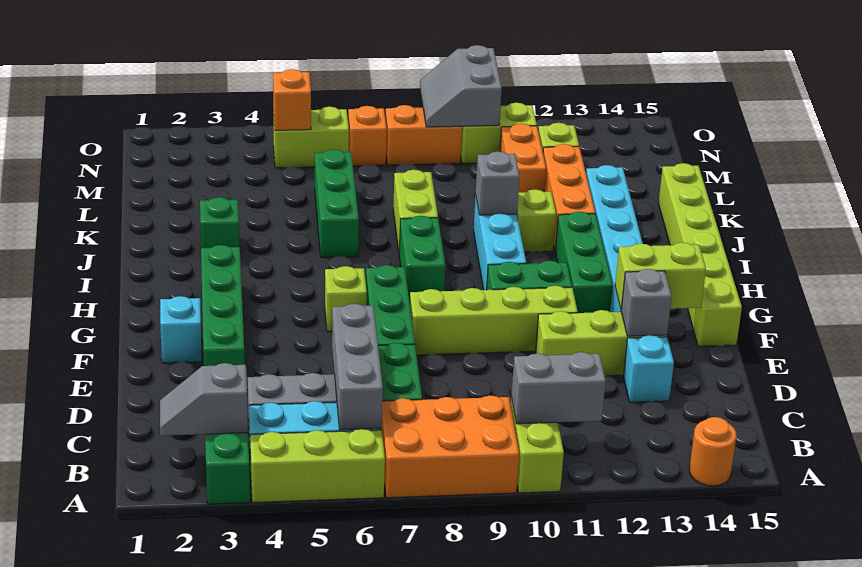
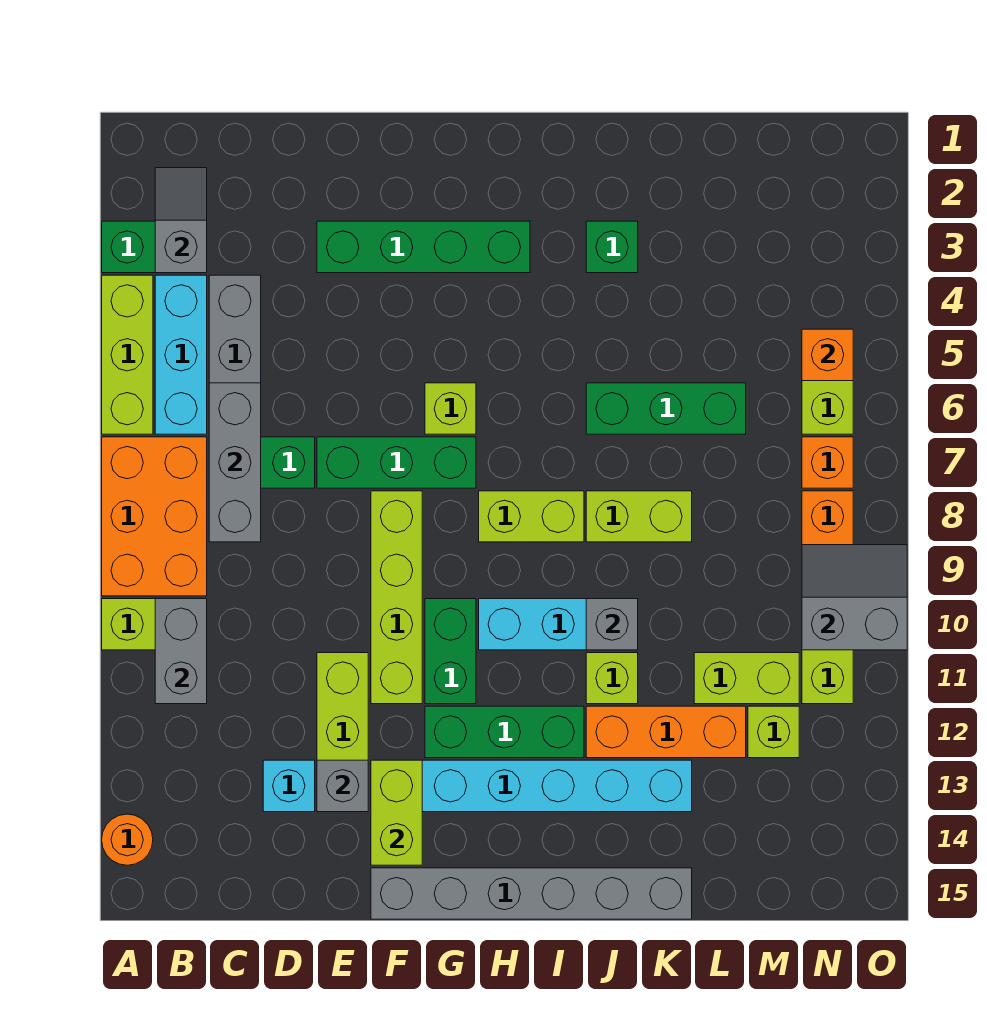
grey 1x3 brick [332,304,383,430] -> grey 1x3 brick turned to [209,383,261,542]
cyan 1x1 brick [160,296,202,363] -> none
lime 1x6 brick [659,163,742,346] -> grey 1x6 brick [371,868,692,919]
green 1x2 brick [399,216,445,302] -> lime 1x2 brick [479,491,584,542]
orange 1x2 brick [500,124,546,192] -> lime 1x2 brick [694,653,799,704]

